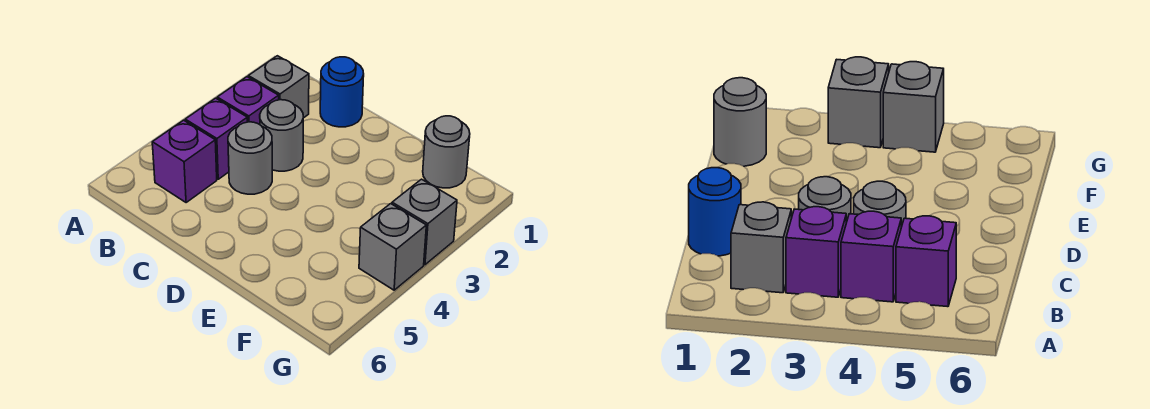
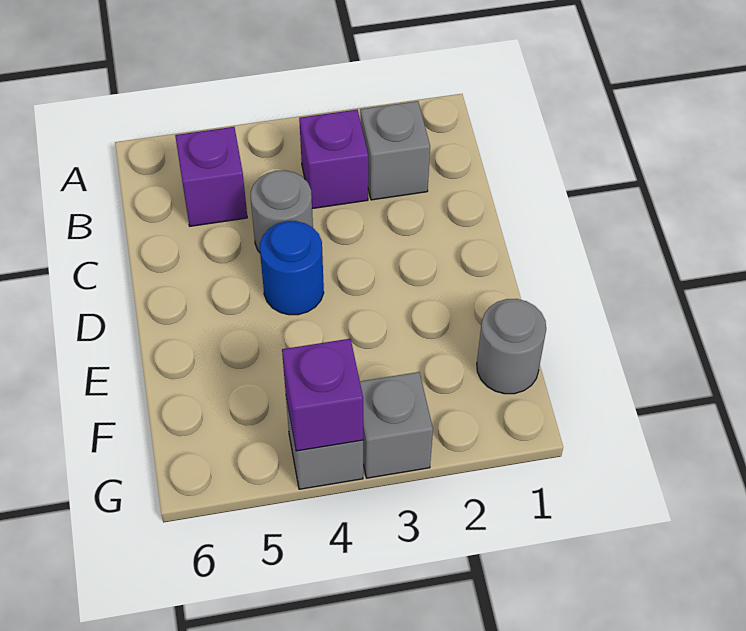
purple 1x1 brick [185,98,247,179] -> purple 1x1 brick moved to [282,339,363,451]
blue 1x1 round brick [320,57,364,127] -> blue 1x1 round brick moved to [260,221,324,315]
grey 1x1 round brick [260,100,303,171] -> none

